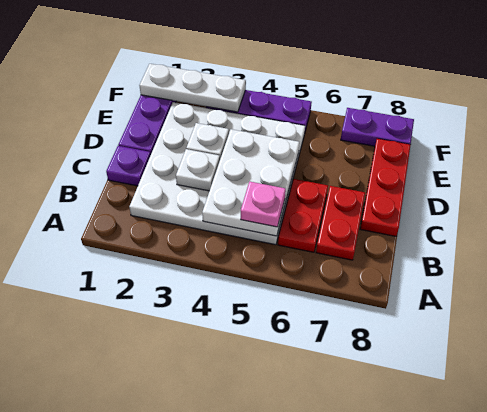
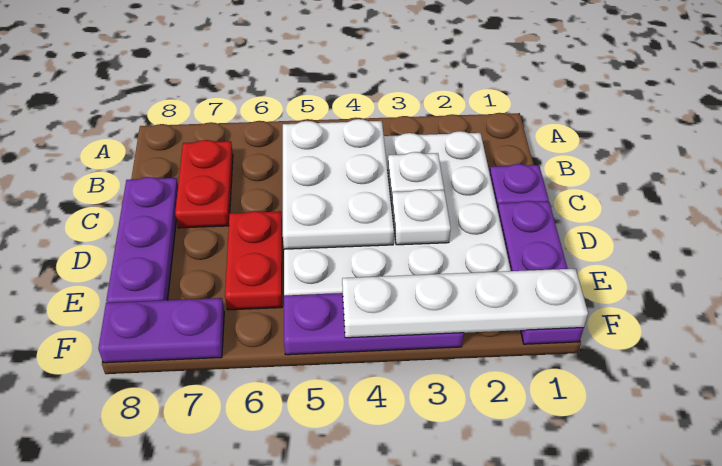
pink 1x1 plate [241,182,286,227] -> none
red 1x2 plate [278,179,328,252] -> red 1x2 plate moved to [225,211,282,310]
red 1x3 plate [360,139,411,236] -> purple 1x3 plate [106,177,178,303]
white 1x3 plate [139,64,246,112] -> white 1x4 plate [342,269,588,338]

